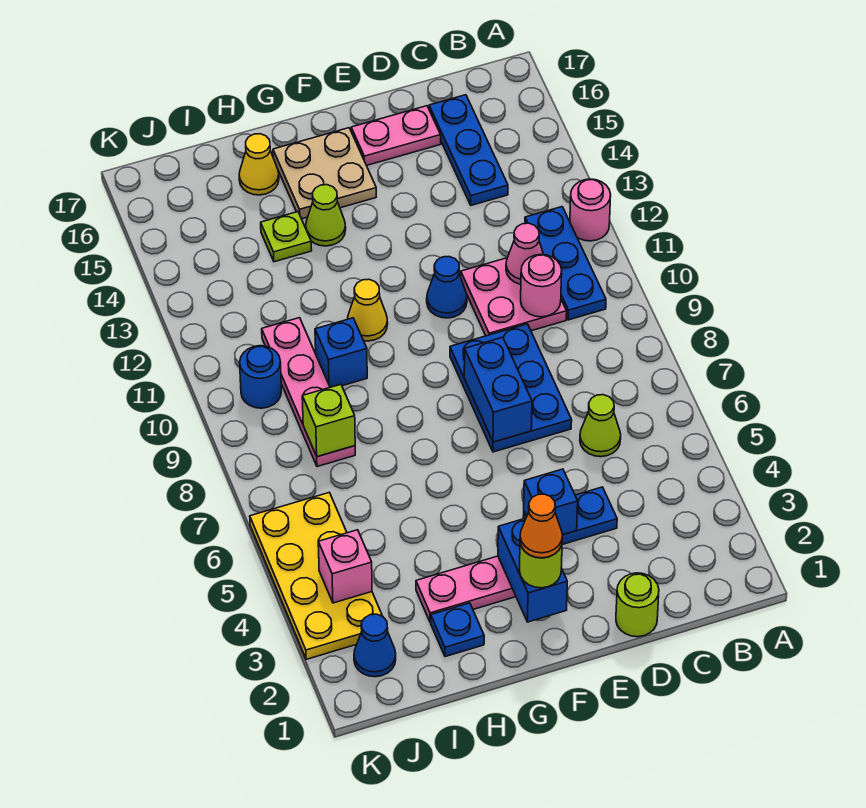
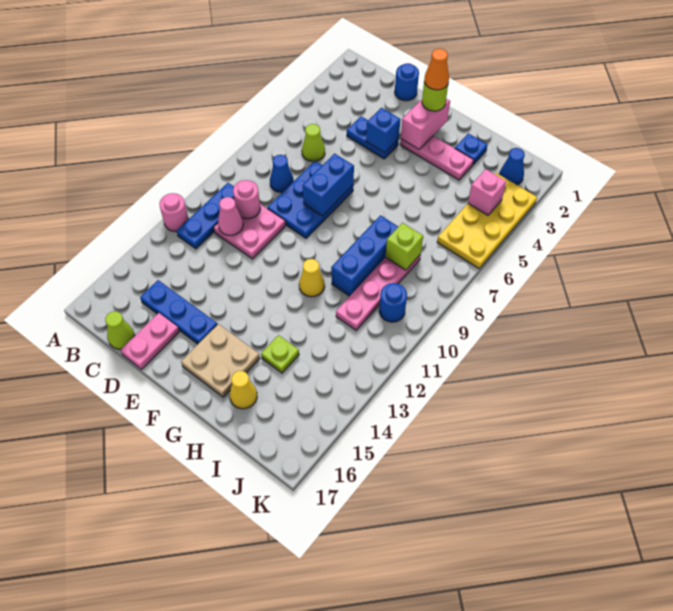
blue 1x3 plate [429,95,508,205] -> blue 1x3 plate turned to [140,280,217,344]
lime 1x1 round brick [616,573,659,637] -> blue 1x1 round brick [395,63,419,101]
pink 1x2 plate [351,106,441,165] -> pink 1x2 plate turned to [121,313,179,369]
blue 1x1 cone [427,257,467,318] -> blue 1x1 cone moved to [270,155,294,193]
blue 1x2 brick [498,518,567,622] -> pink 1x2 brick [401,99,450,150]
lime 1x1 cone [306,185,346,246] -> lime 1x1 cone moved to [105,311,135,349]
blue 1x1 brick [315,318,367,387] -> blue 1x3 brick [331,215,398,296]

